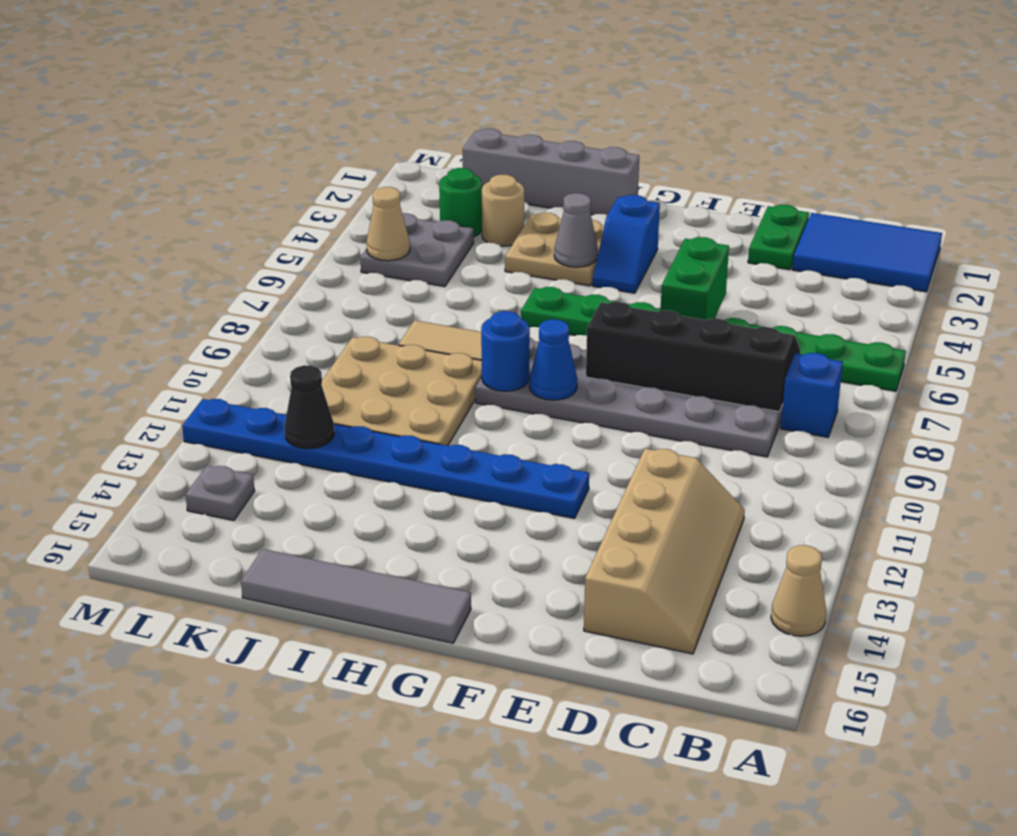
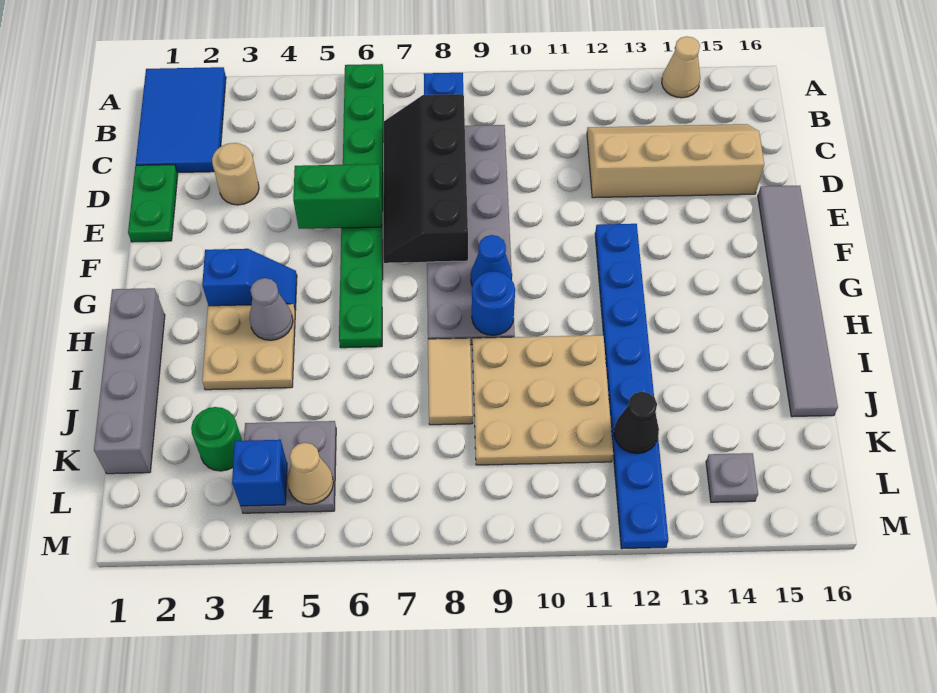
green 1x2 plate [748,205,809,270] -> green 1x2 plate turned to [128,165,178,242]
grey 1x4 tile [241,549,471,643] -> grey 1x6 tile [758,186,838,417]
tan 1x1 round brick [482,175,524,246] -> tan 1x1 round brick moved to [212,143,259,205]
none -> blue 1x1 brick [232,440,287,506]

